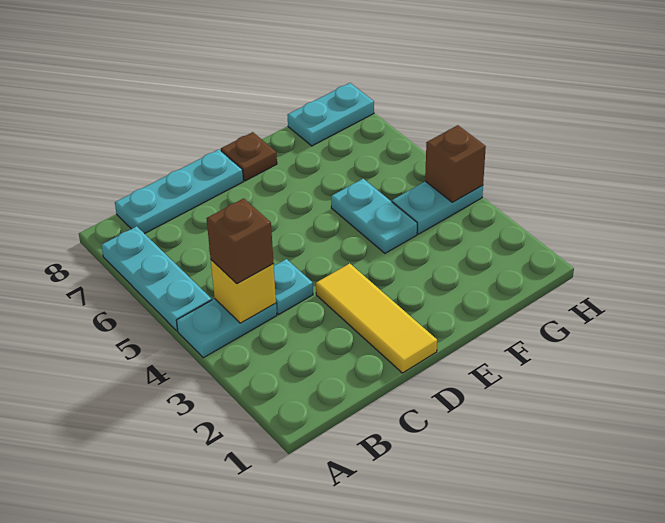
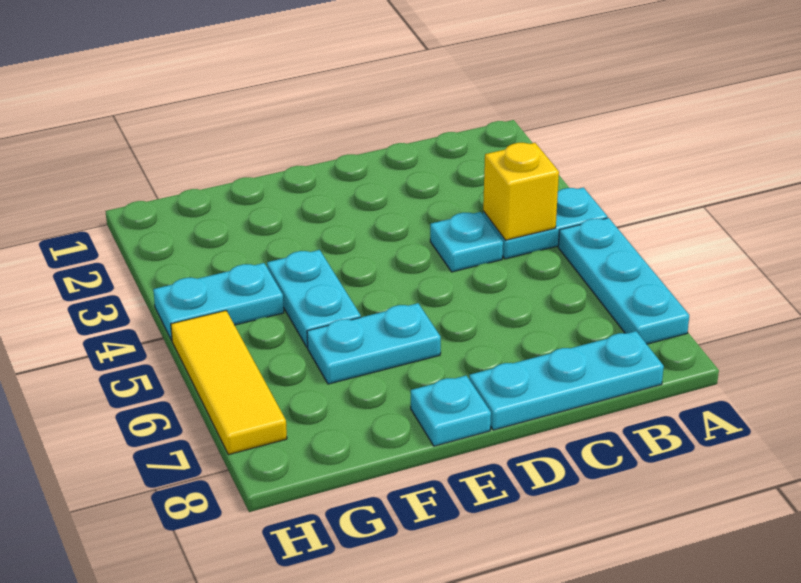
brown 1x1 brick [206,198,274,284] -> none
yellow 1x3 tile [316,263,437,373] -> yellow 1x3 tile moved to [171,311,287,455]
brown 1x1 plate [221,132,277,181] -> cyan 1x1 plate [411,376,491,446]
cyan 1x2 plate [288,83,374,146] -> cyan 1x2 plate moved to [307,303,441,384]
brown 1x1 brick [425,125,486,202] -> none

